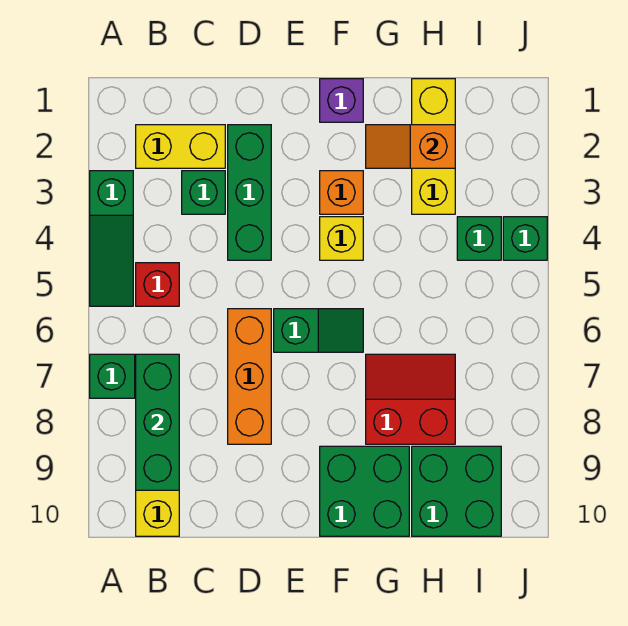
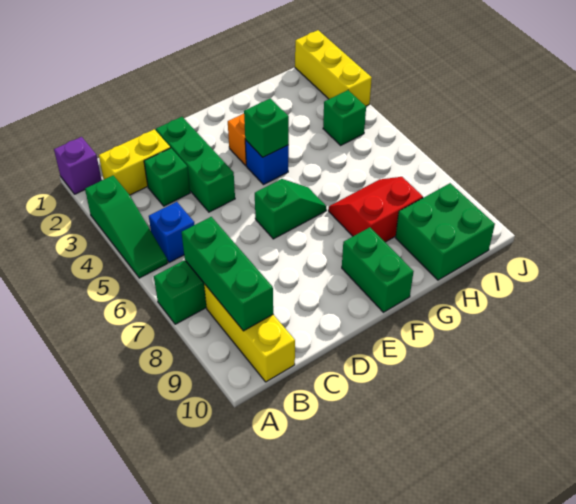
red 1x1 brick [136,263,179,306] -> blue 1x1 brick [149,202,194,263]
orange 1x3 brick [228,309,271,444] -> none
purple 1x1 brick [320,79,363,122] -> purple 1x1 brick moved to [54,137,101,194]
yellow 1x1 brick [320,217,363,260] -> blue 1x1 brick [245,140,289,185]
green 2x2 brick [320,446,409,536] -> green 1x2 brick [342,227,414,312]
orange 1x2 slope [366,125,455,168] -> none
yellow 1x3 brick [412,79,455,214] -> yellow 1x3 brick moved to [295,30,372,106]
green 1x1 brick [503,217,547,260] -> green 1x1 brick moved to [244,98,289,157]

